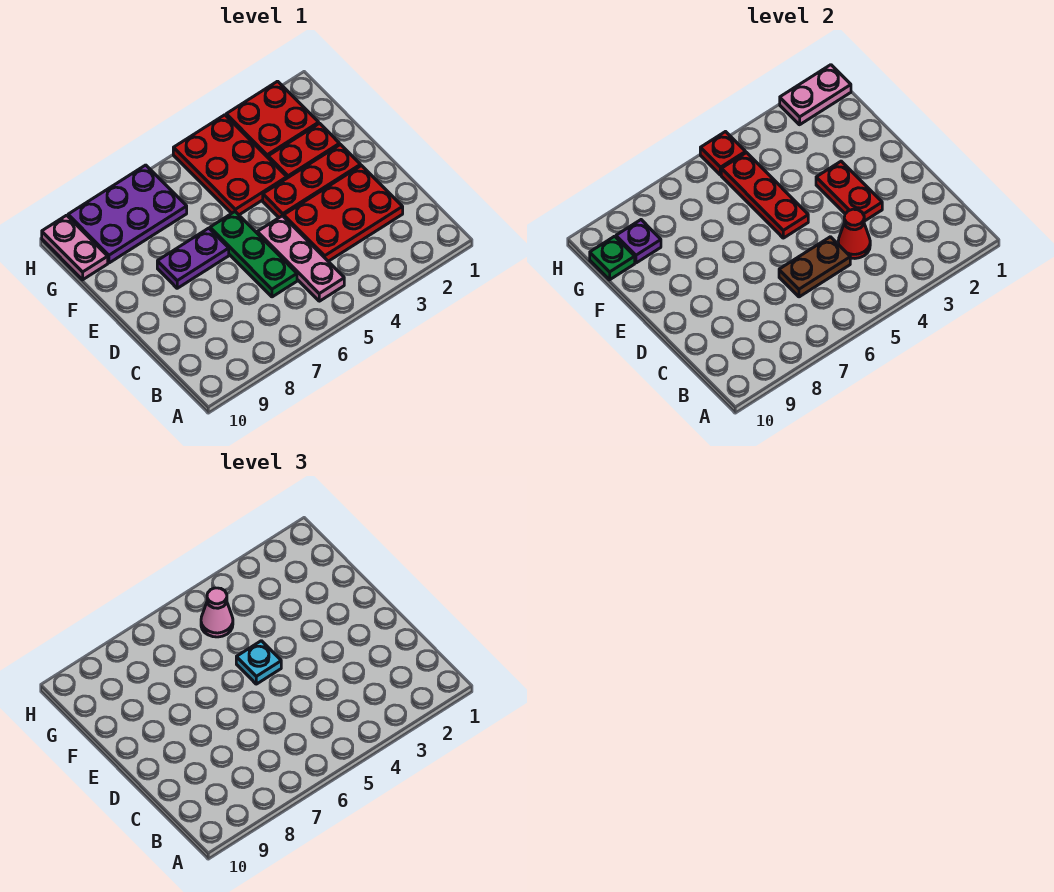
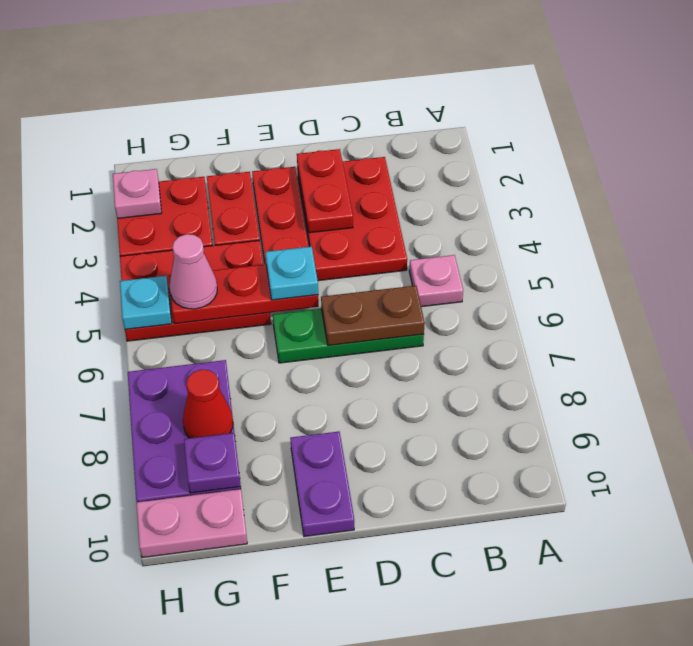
pink 1x3 plate [257,216,344,301] -> pink 1x1 plate [409,255,463,307]
red 1x1 cone [838,209,870,258] -> red 1x1 cone moved to [183,370,233,438]
brown 1x2 plate [779,237,850,297] -> brown 1x2 plate turned to [321,286,425,345]
red 1x2 plate [816,161,882,221] -> red 1x2 plate turned to [297,149,353,233]
purple 1x2 plate [157,228,229,288] -> purple 1x2 plate moved to [290,432,354,537]
green 1x1 plate [590,236,635,280] -> none
pink 1x2 plate [780,65,851,125] -> pink 1x1 plate [113,169,162,219]
red 1x1 plate [700,132,746,175] -> cyan 1x1 plate [120,276,172,329]

